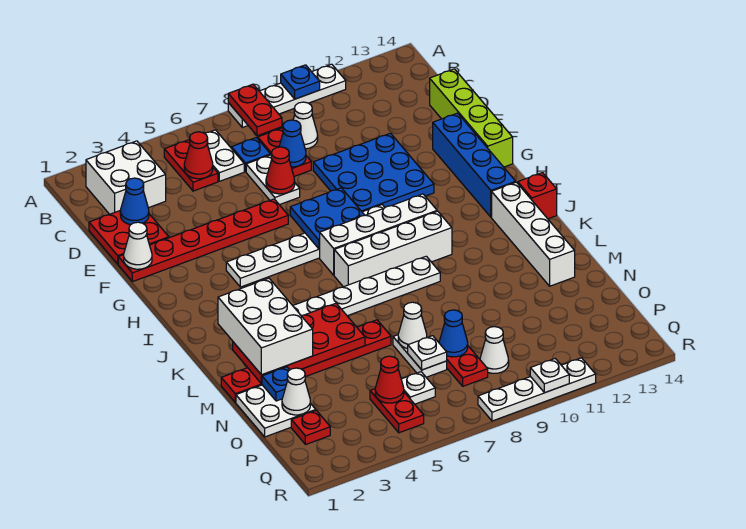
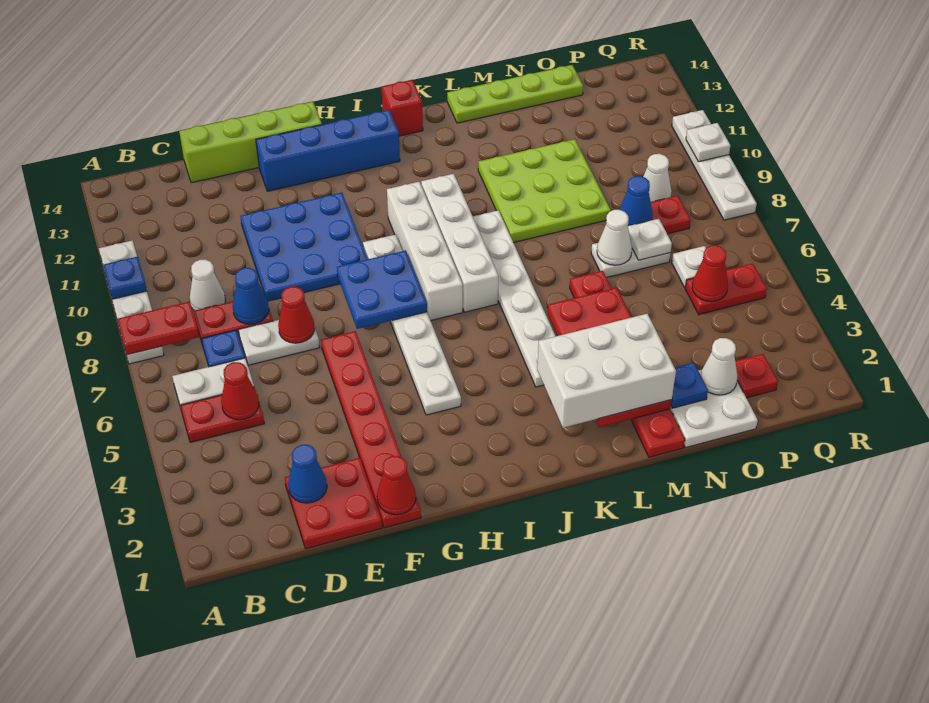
white 2x2 brick [86,141,166,214] -> none
white 1x1 cone [124,222,152,269] -> red 1x1 cone [377,456,416,515]
white 1x4 brick [492,182,575,286] -> none
none -> lime 3x3 plate [478,139,611,243]
none -> lime 1x4 plate [447,65,583,123]

